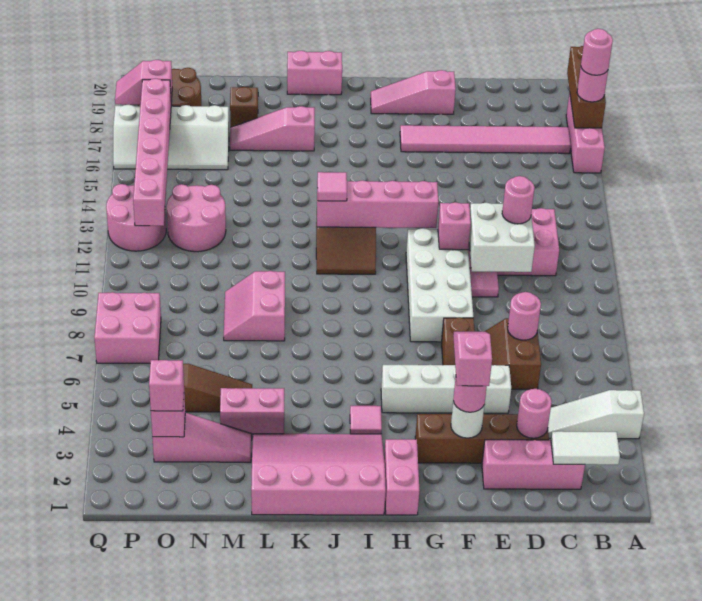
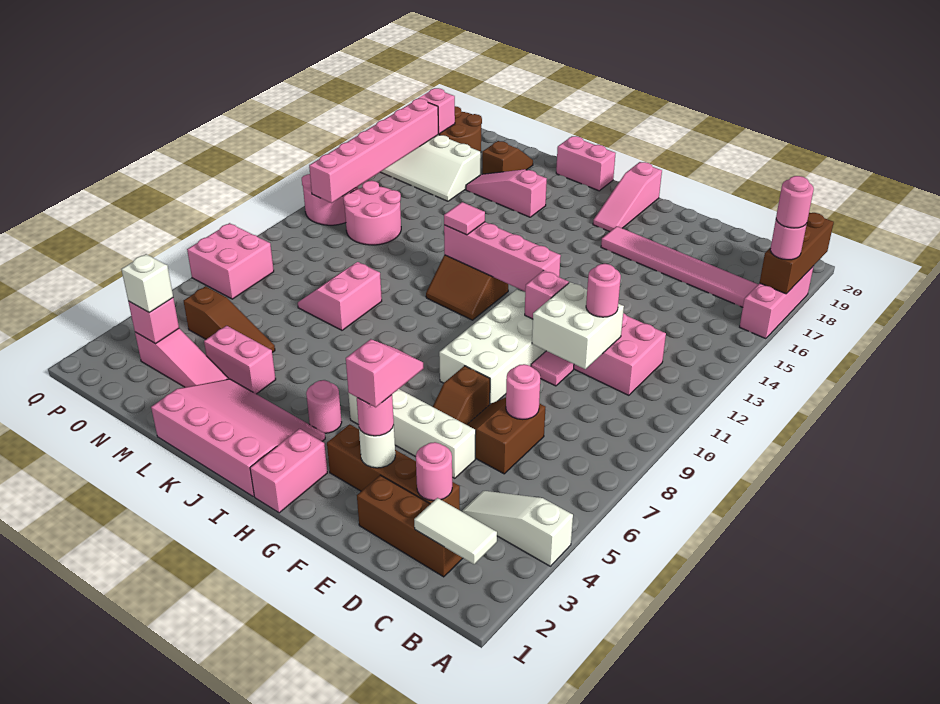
pink 1x3 brick [482,440,585,489] -> brown 1x3 brick [357,475,463,577]
pink 1x3 slope [371,70,456,114] -> pink 1x3 slope turned to [593,162,662,232]
pink 1x1 tile [350,406,382,434] -> pink 1x1 round brick [306,380,342,433]
pink 1x1 brick [149,360,184,411] -> white 1x1 brick [121,254,173,313]

